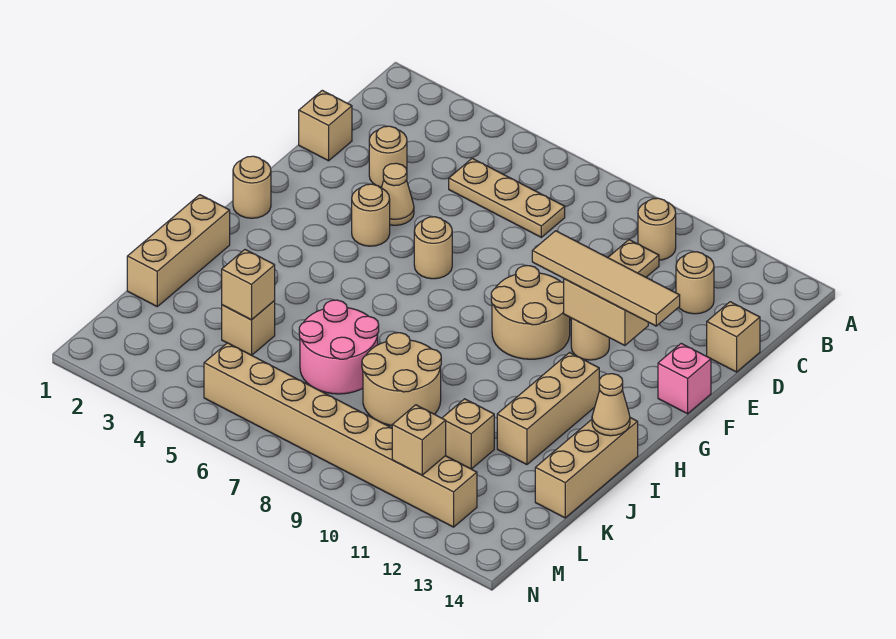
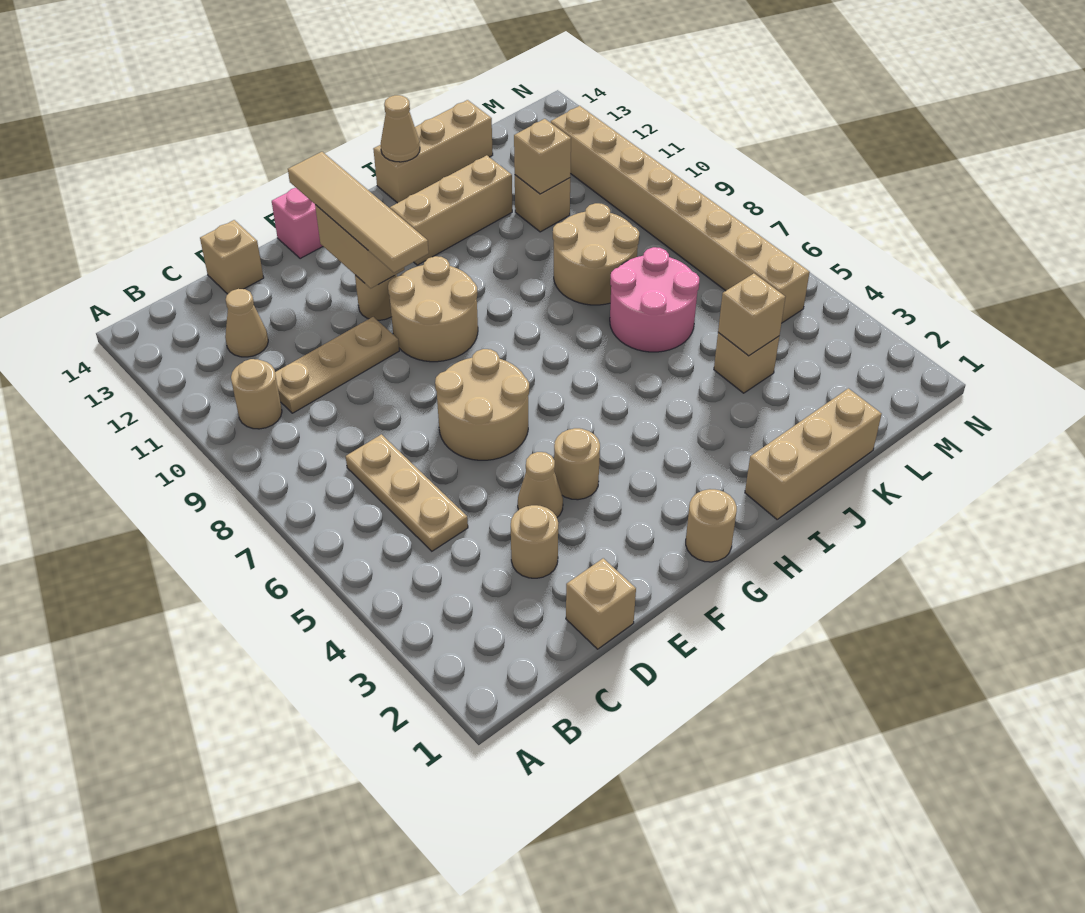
tan 1x1 round brick [676,252,714,314] -> tan 1x1 cone [225,289,268,357]
tan 1x1 round brick [414,217,452,279] -> tan 2x2 round brick [435,349,529,460]
tan 1x1 brick [392,405,446,475] -> tan 1x1 brick moved to [514,119,571,194]

